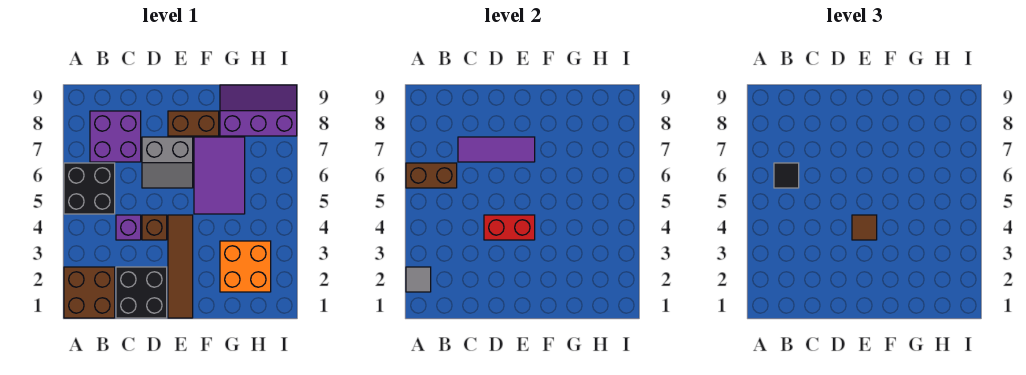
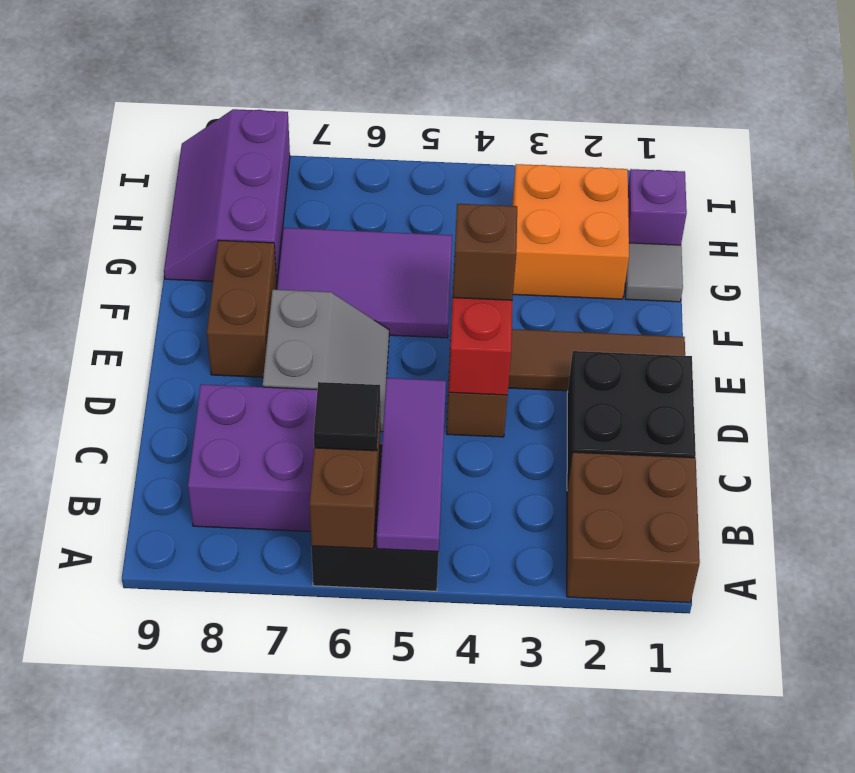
grey 1x1 tile [406,267,431,292] -> grey 1x1 tile moved to [625,243,683,302]
purple 1x1 brick [116,215,141,240] -> purple 1x1 brick moved to [628,169,687,245]
purple 1x3 tile [458,137,535,162] -> purple 1x3 tile moved to [377,378,446,552]
brown 1x1 tile [852,215,877,240] -> brown 1x1 brick [453,204,517,300]

